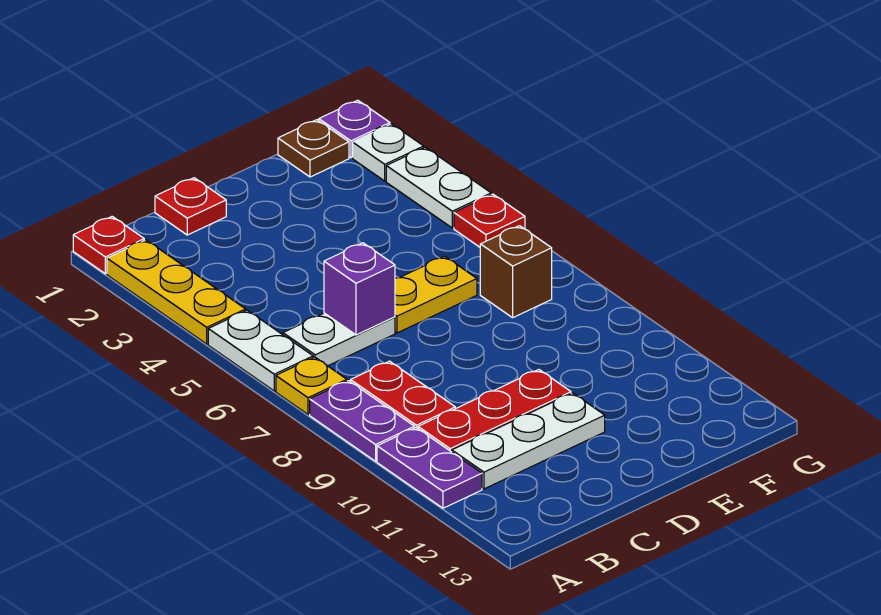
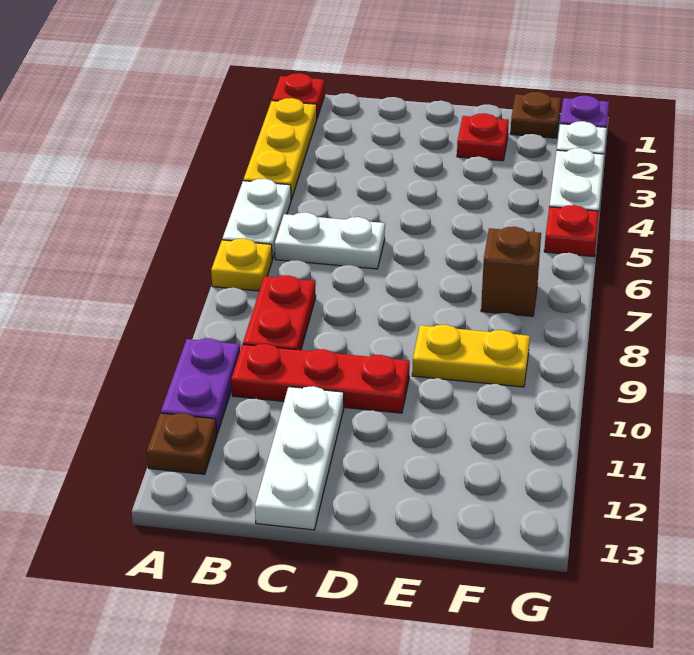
purple 1x2 plate [310,381,414,461] -> none
none -> brown 1x1 plate [147,413,217,474]
white 1x3 plate [452,393,605,489] -> white 1x3 plate turned to [255,386,344,530]
red 1x1 plate [155,178,226,235] -> red 1x1 plate moved to [457,113,509,161]
purple 1x1 brick [324,243,395,335] -> none
yellow 1x2 plate [395,256,477,333] -> yellow 1x2 plate moved to [412,324,530,387]

